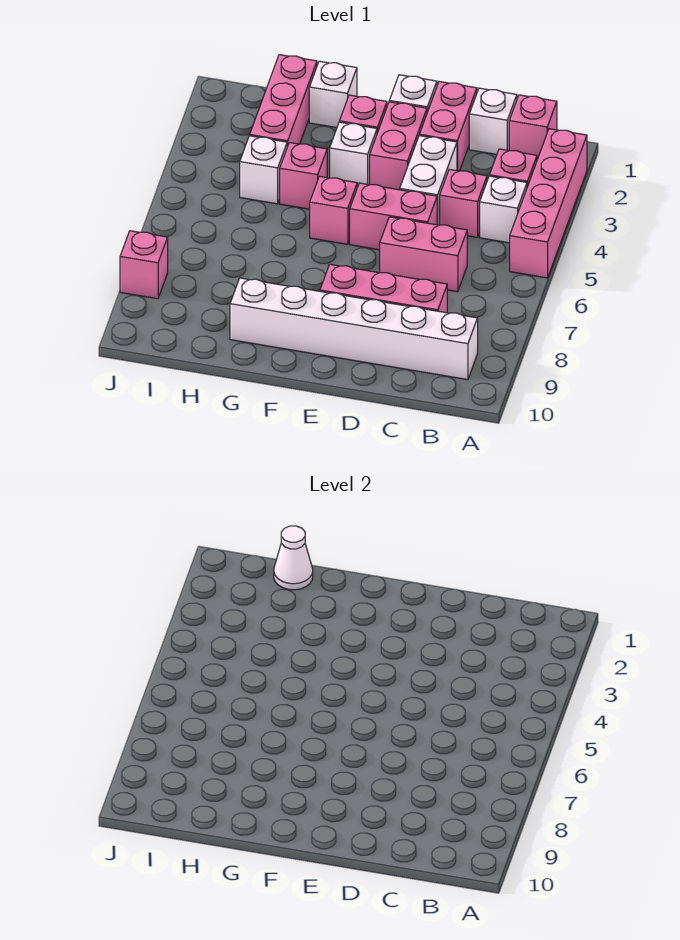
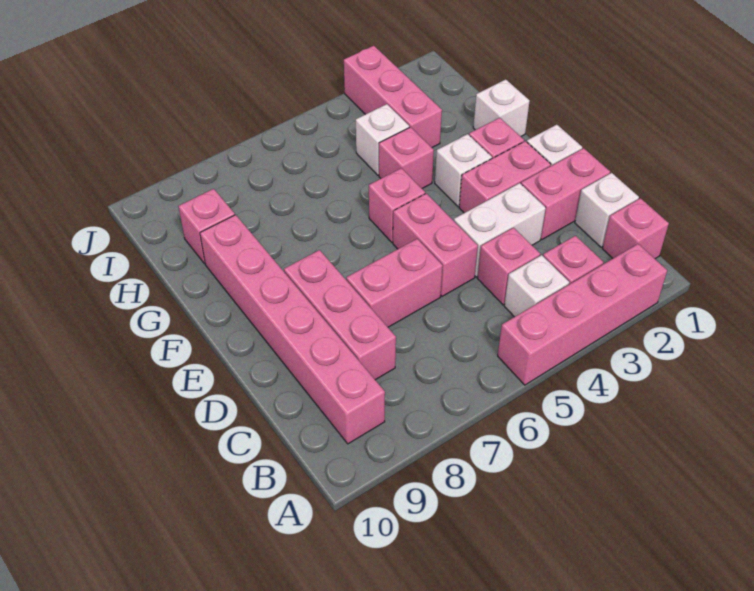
white 1x6 brick [230,278,478,380] -> pink 1x6 brick [200,215,385,444]
pink 1x2 brick [380,217,467,292] -> pink 1x2 brick turned to [346,239,443,327]
pink 1x3 brick [250,55,317,147] -> pink 1x3 brick turned to [344,46,442,147]
white 1x1 cone [274,526,313,590] -> none
pink 1x1 brick [120,231,168,299] -> pink 1x1 brick moved to [178,189,235,264]

